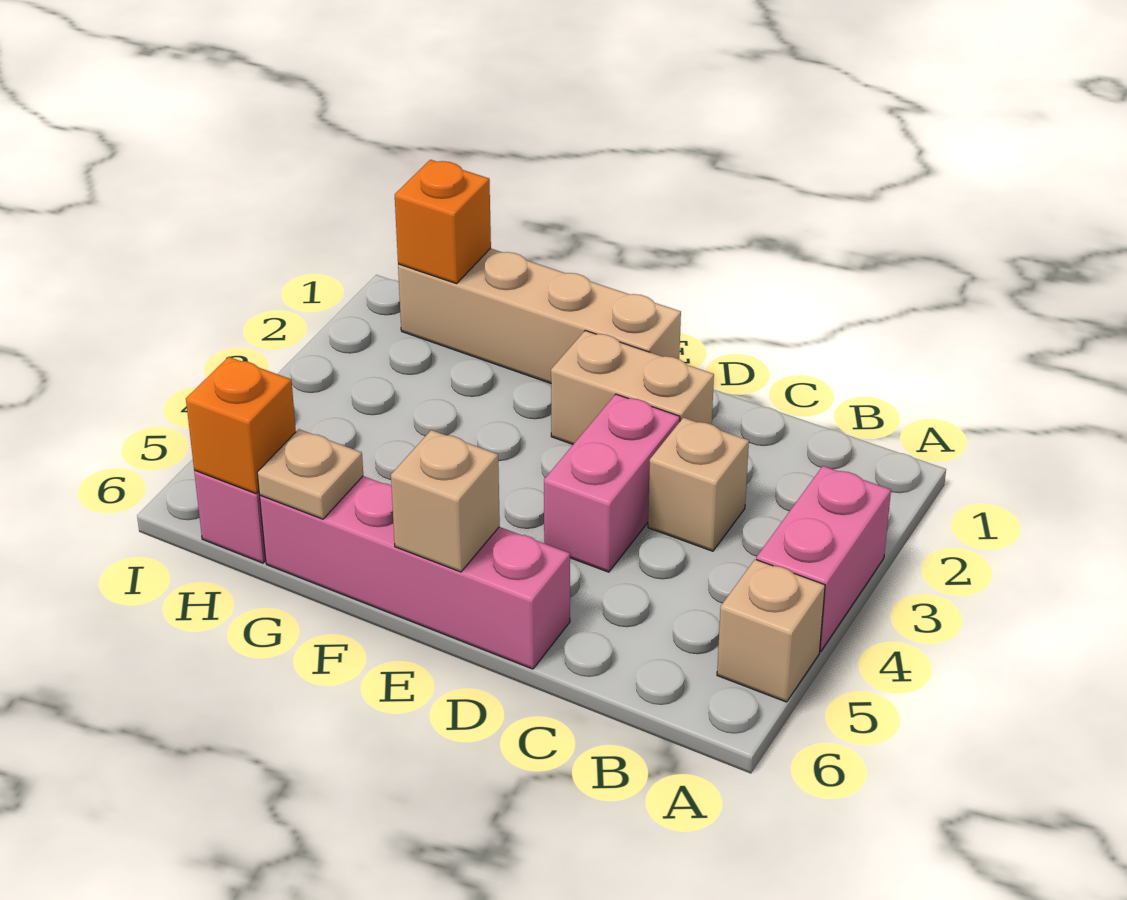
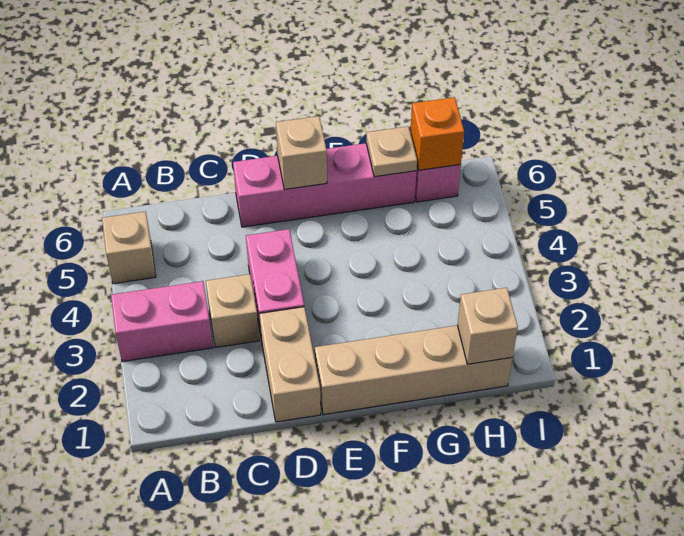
pink 1x2 brick [756,466,891,651] -> pink 1x2 brick turned to [111,281,213,362]
tan 1x2 brick [551,330,714,444] -> tan 1x2 brick turned to [259,307,321,422]
orange 1x1 brick [395,160,491,284] -> tan 1x1 brick [457,288,518,364]

